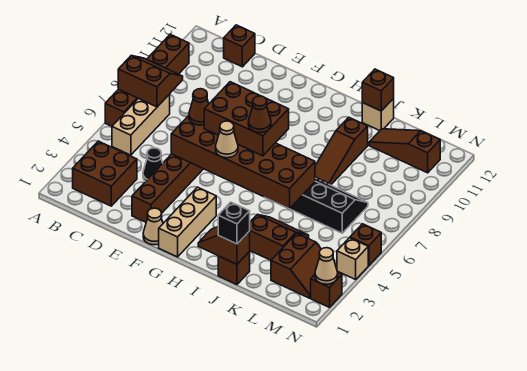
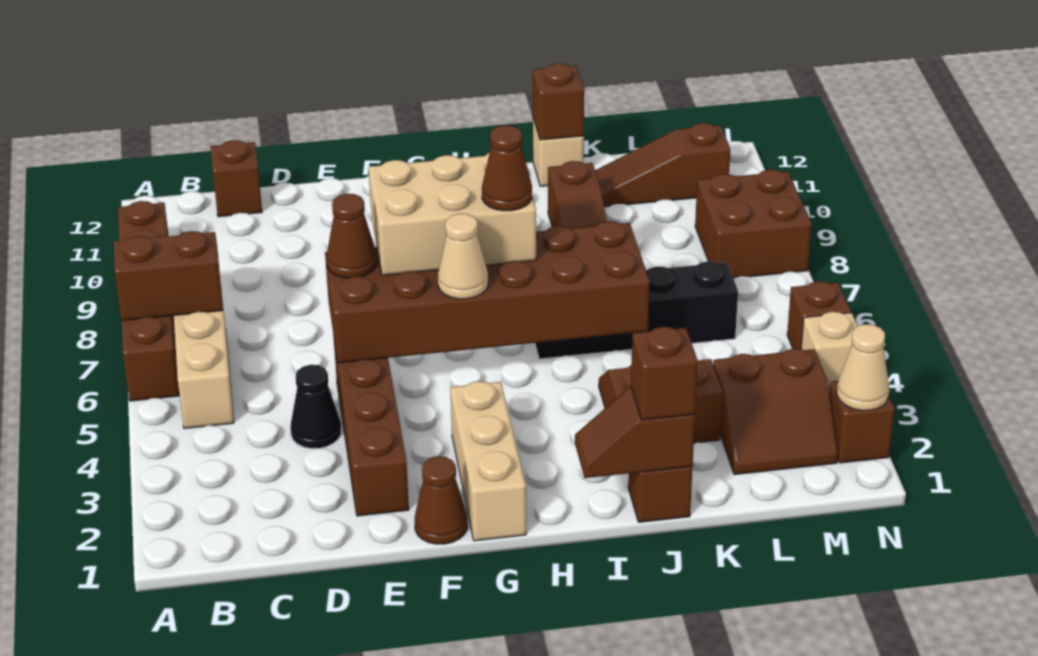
brown 2x2 brick [73,141,137,206] -> brown 2x2 brick moved to [695,170,812,278]
tan 1x1 cone [143,208,163,245] -> brown 1x1 cone [415,457,467,544]
brown 2x3 brick [204,82,289,156] -> tan 2x3 brick [369,152,536,275]
black 1x1 brick [218,202,250,244] -> brown 1x1 brick [631,327,698,420]
brown 2x2 slope [271,233,321,298] -> brown 2x2 slope turned to [713,349,838,475]

